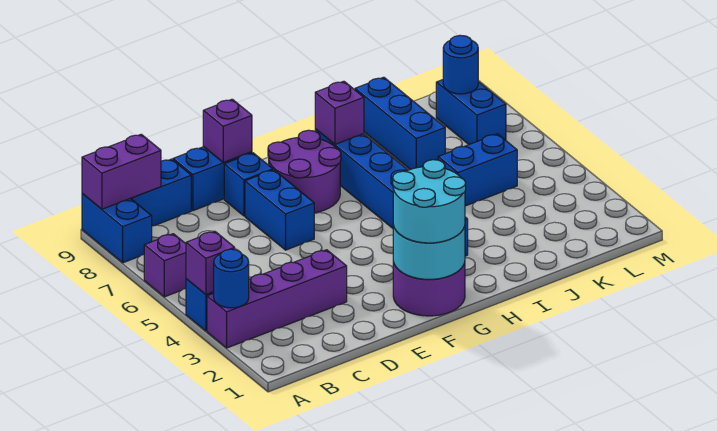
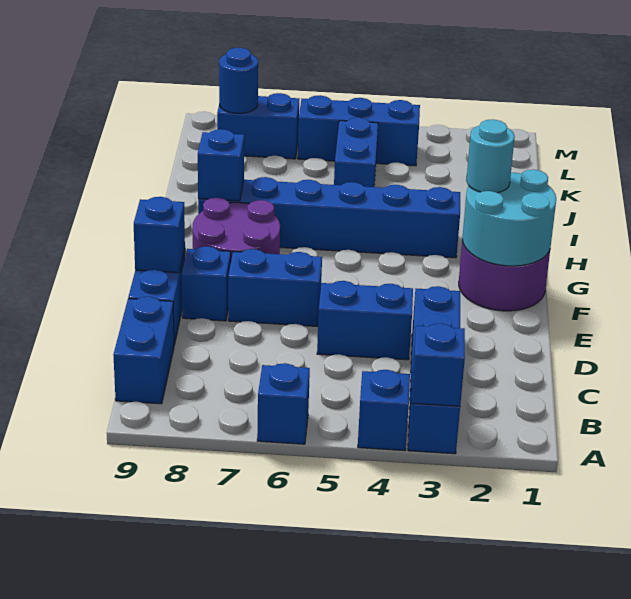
purple 1x4 brick [207,250,347,348] -> blue 1x4 brick [408,286,460,454]
blue 1x1 round brick [214,249,249,308] -> blue 1x1 brick [411,323,465,406]
purple 1x1 brick [186,231,235,295] -> none
purple 1x1 brick [144,234,186,297] -> blue 1x1 brick [257,363,310,444]
blue 1x2 brick [82,194,152,263] -> blue 1x2 brick moved to [317,281,413,360]
purple 1x2 brick [82,134,161,209] -> none
purple 1x1 brick [203,99,252,163] -> blue 1x1 brick [134,197,185,273]
cyan 2x2 round brick [393,160,466,243] -> cyan 1x1 round brick [466,120,515,193]
purple 1x1 brick [315,81,364,144] -> blue 1x1 brick [198,129,244,201]
blue 1x3 brick [355,77,445,170] -> blue 1x3 brick moved to [298,95,420,166]

